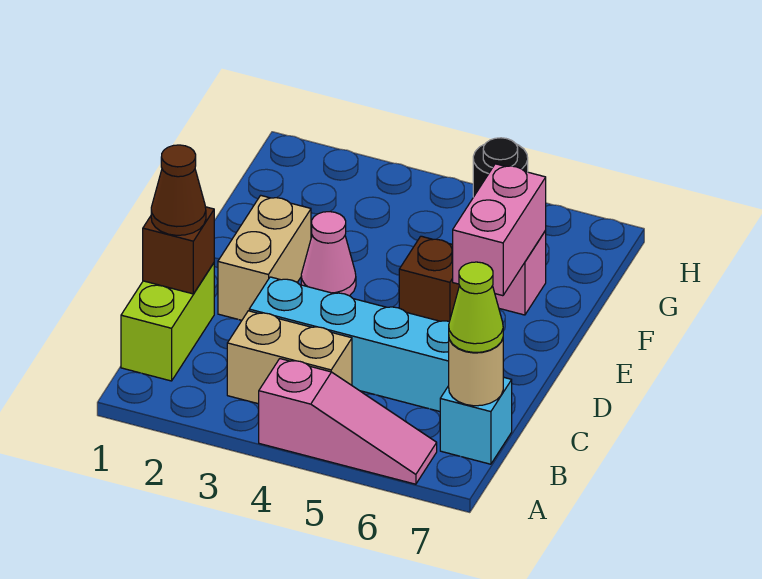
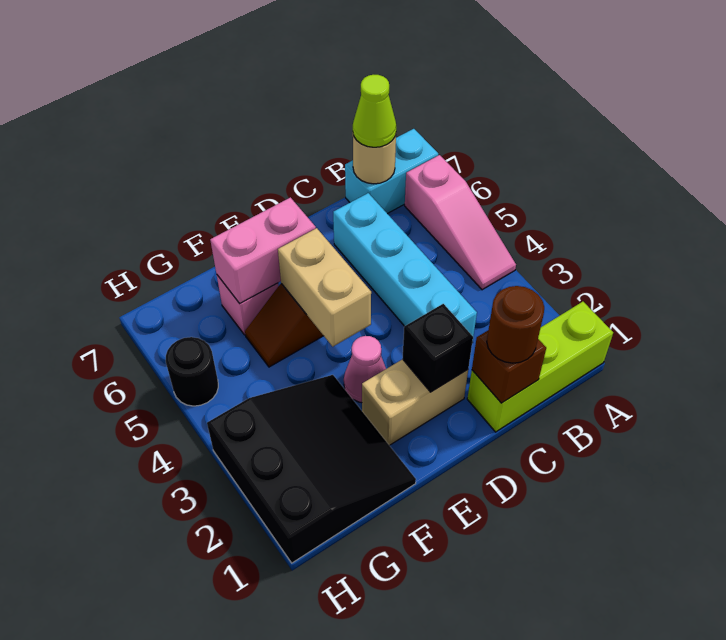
pink 1x3 slope [259,359,437,484] -> pink 1x3 slope turned to [405,155,516,290]
lime 1x2 brick [121,263,214,381] -> lime 1x3 brick [467,302,613,432]
tan 1x2 brick [227,311,352,404] -> tan 1x2 brick moved to [278,228,371,346]
cyan 1x1 brick [440,377,512,464] -> cyan 1x2 brick [345,129,438,214]
brown 1x1 cone [151,145,206,235] -> brown 1x1 round brick [487,286,544,363]
none -> black 1x1 brick [402,304,473,392]
none -> black 3x3 slope [207,375,416,563]

